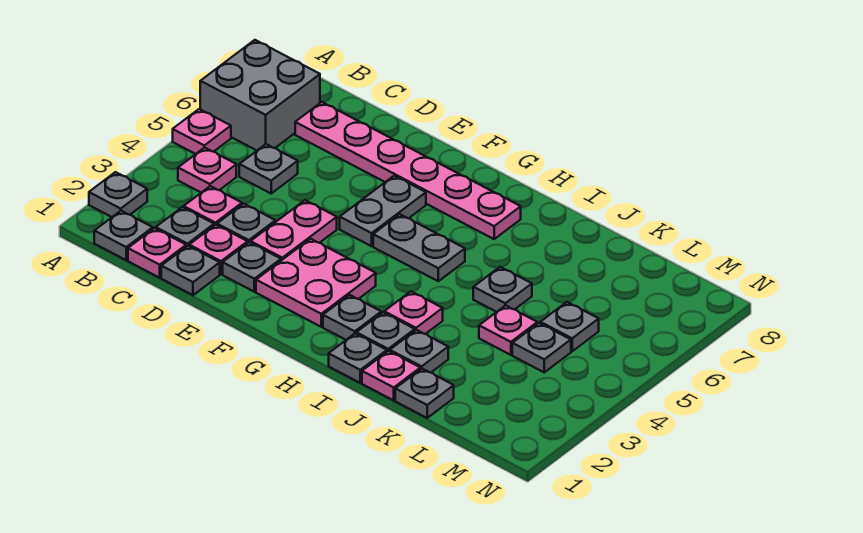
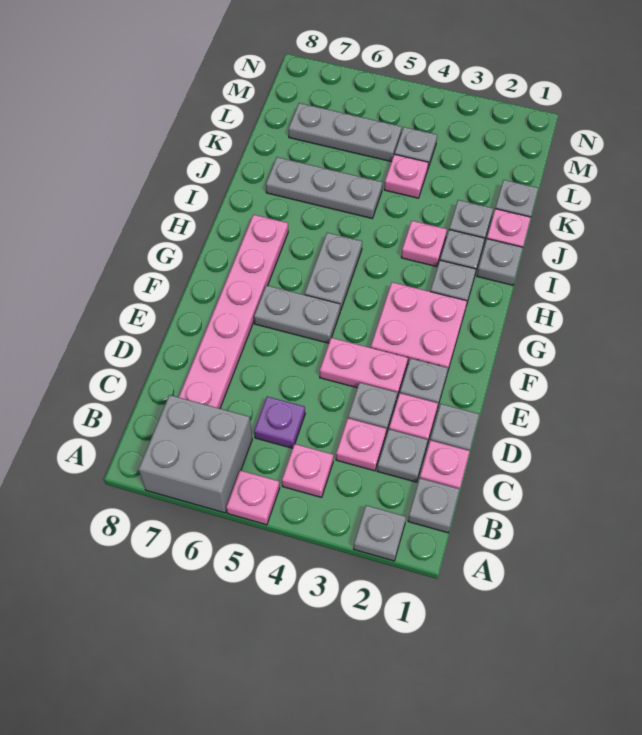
grey 1x1 plate [239,144,298,193] -> purple 1x1 plate [254,397,305,448]
grey 1x1 plate [473,267,532,312] -> grey 1x3 plate [266,157,383,218]
grey 1x1 plate [540,302,599,351] -> grey 1x3 plate [289,103,402,162]

